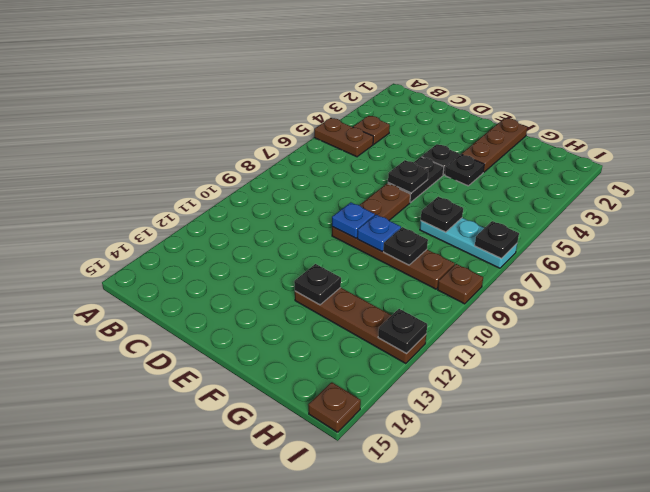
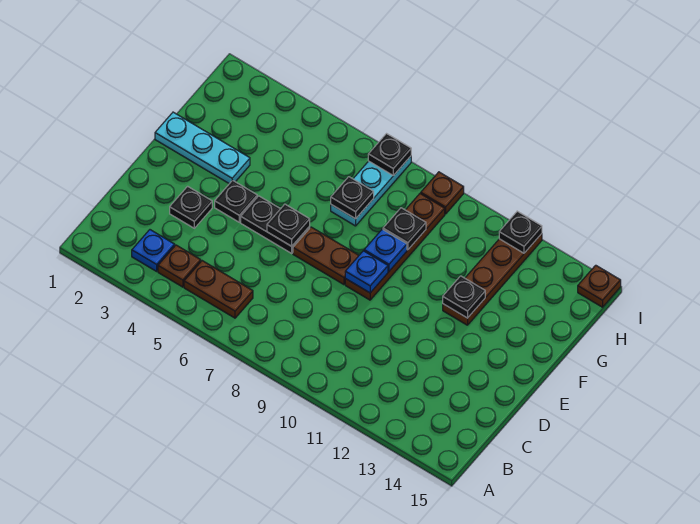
brown 1x2 plate [314,118,373,157] -> brown 1x2 plate turned to [184,261,253,318]
none -> blue 1x1 plate [132,230,175,271]
brown 1x3 plate [462,118,527,172] -> cyan 1x3 plate [155,112,250,184]
black 1x1 plate [445,154,484,186] -> black 1x1 plate moved to [170,186,212,228]

